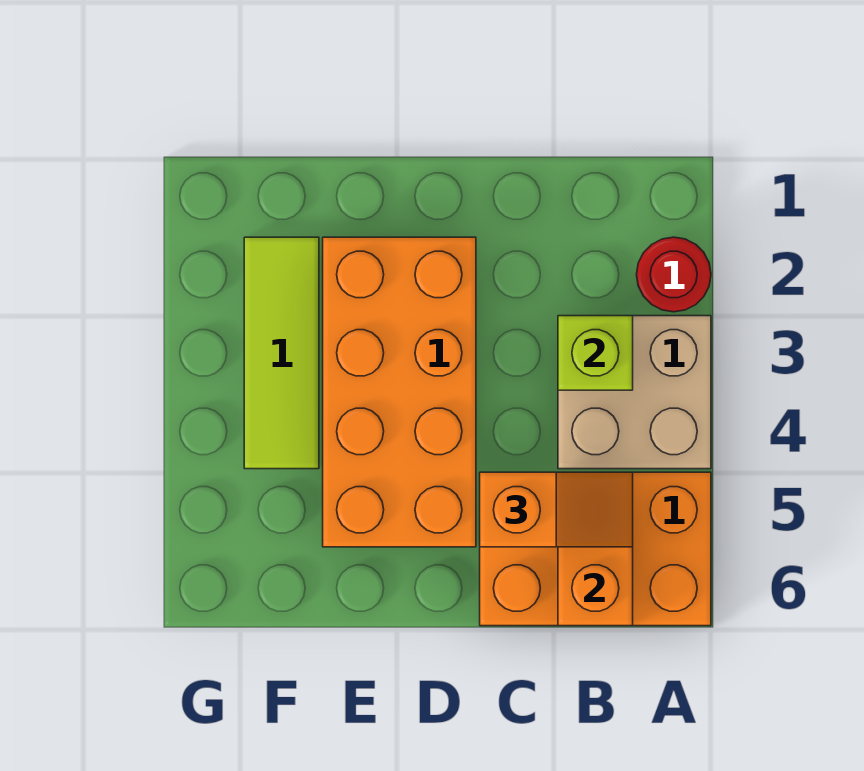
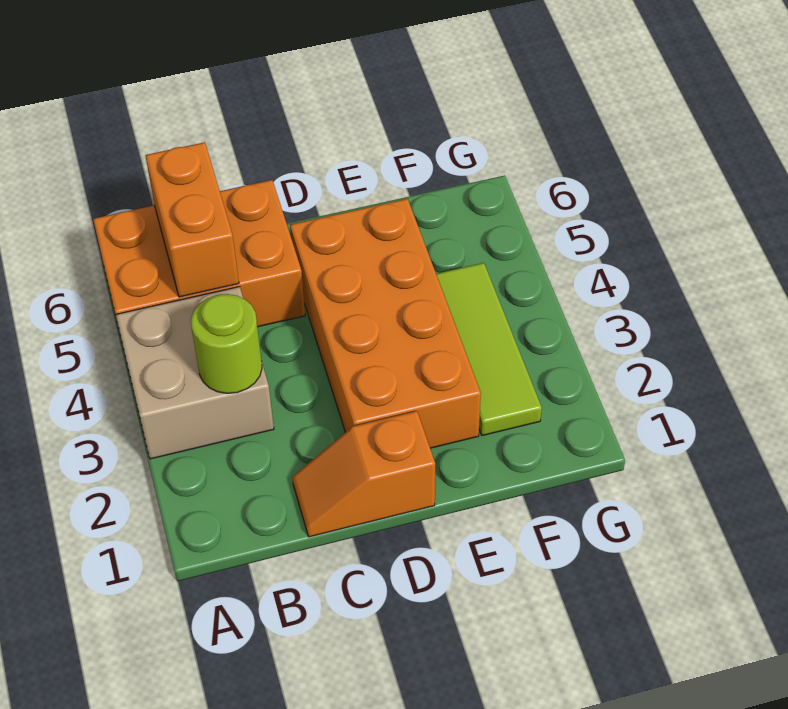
red 1x1 round brick [637,237,711,312] -> none
lime 1x1 brick [558,316,633,390] -> lime 1x1 round brick [191,294,262,394]
orange 1x2 slope [480,472,633,547] -> orange 1x2 slope moved to [292,411,435,537]

